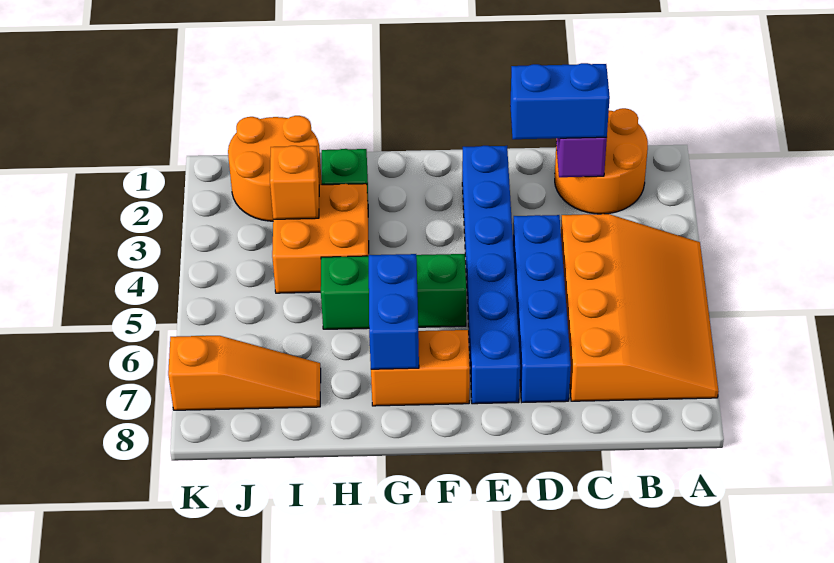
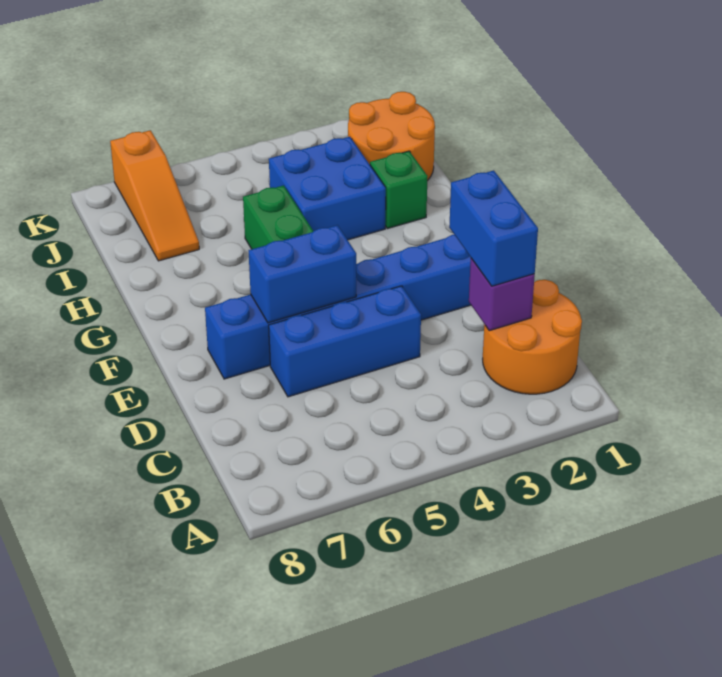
orange 3x4 slope [561,214,719,401] -> none
blue 1x4 brick [513,215,571,402] -> blue 1x3 brick [269,286,421,397]
orange 1x2 brick [371,330,470,406] -> none
blue 1x2 brick [369,254,419,369] -> blue 1x2 brick moved to [249,225,356,323]
orange 2x2 brick [272,184,369,293] -> blue 2x2 brick [269,137,386,240]
orange 1x1 brick [270,146,319,219] -> none

